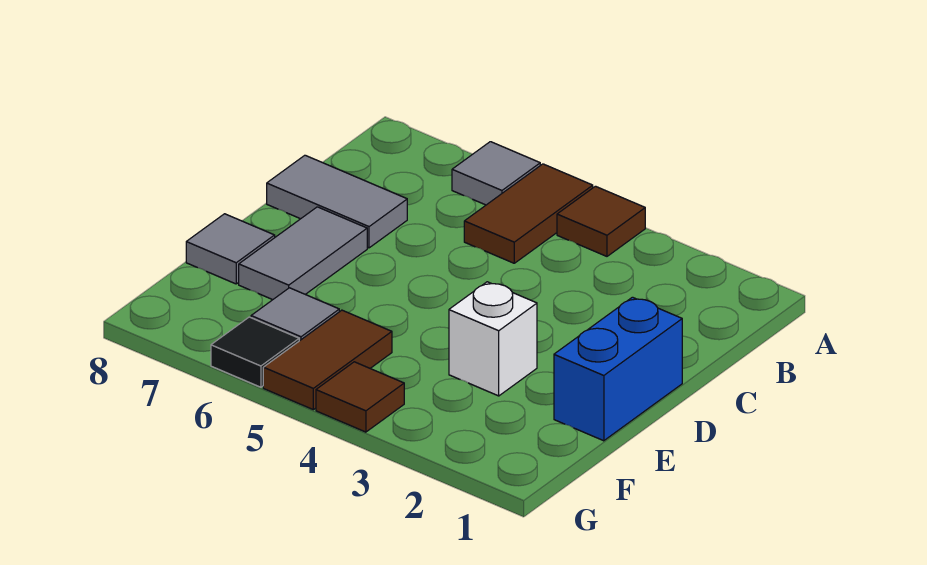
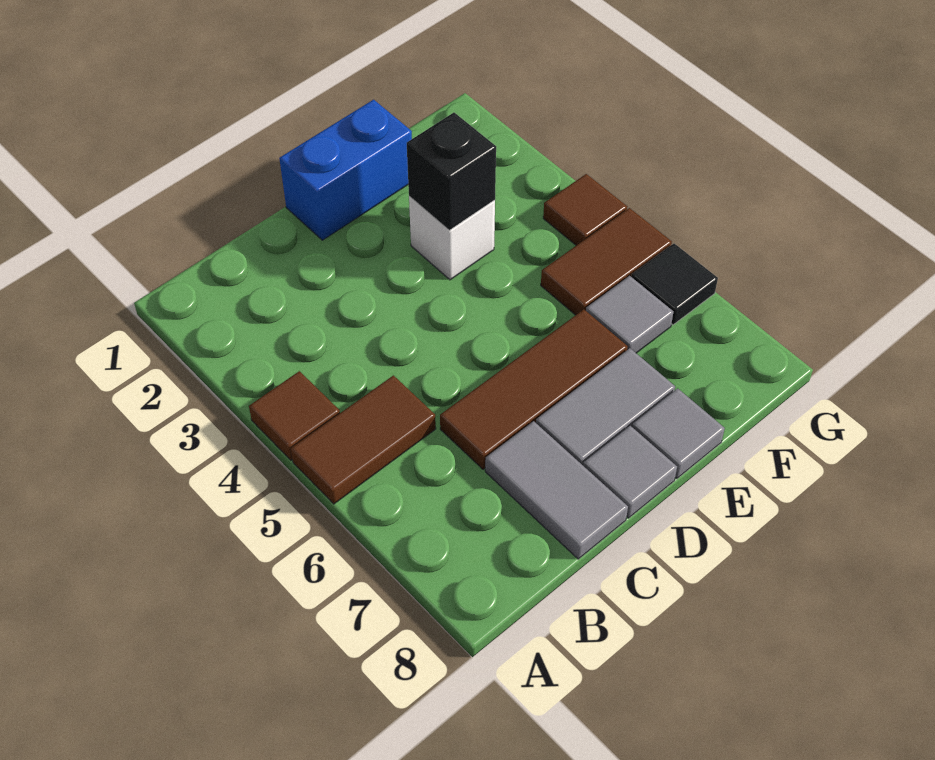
grey 1x1 tile [452,142,540,205] -> grey 1x1 tile moved to [583,426,677,518]
none -> brown 1x3 tile [440,310,628,469]
none -> black 1x1 brick [407,113,496,231]

